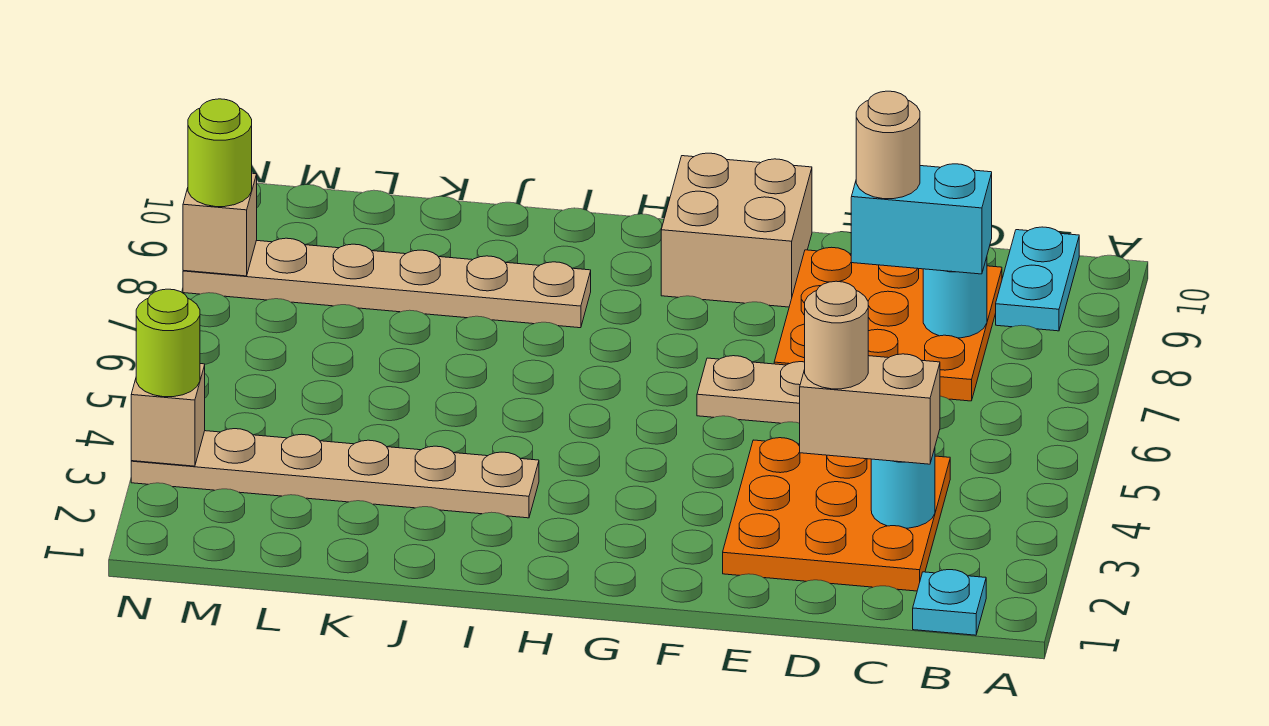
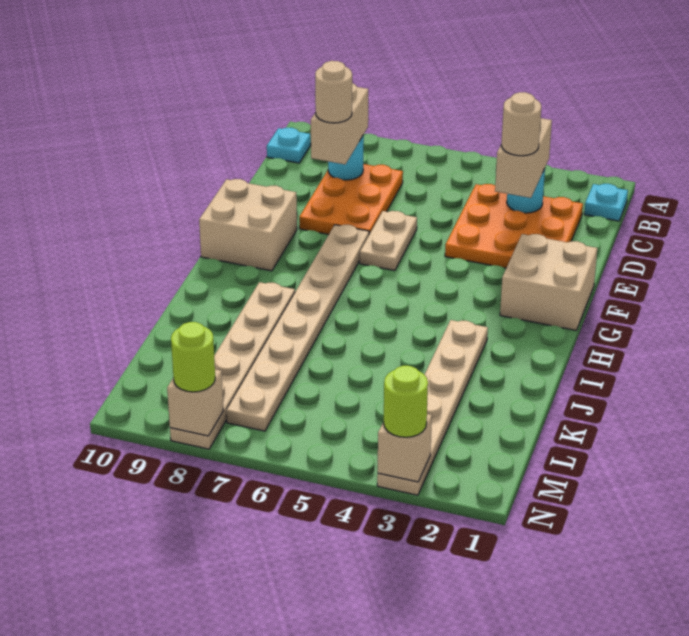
cyan 1x2 plate [996,227,1079,331] -> cyan 1x1 plate [267,128,311,163]
orange 3x3 plate [774,247,1002,401] -> orange 2x3 plate [299,164,403,234]
cyan 1x2 brick [851,164,992,274] -> tan 1x2 brick [310,83,368,164]
none -> tan 2x2 brick [500,234,597,330]
none -> tan 1x8 plate [226,225,369,431]

